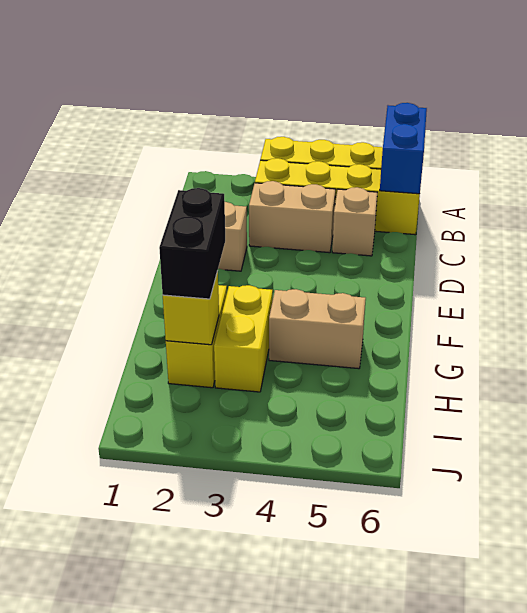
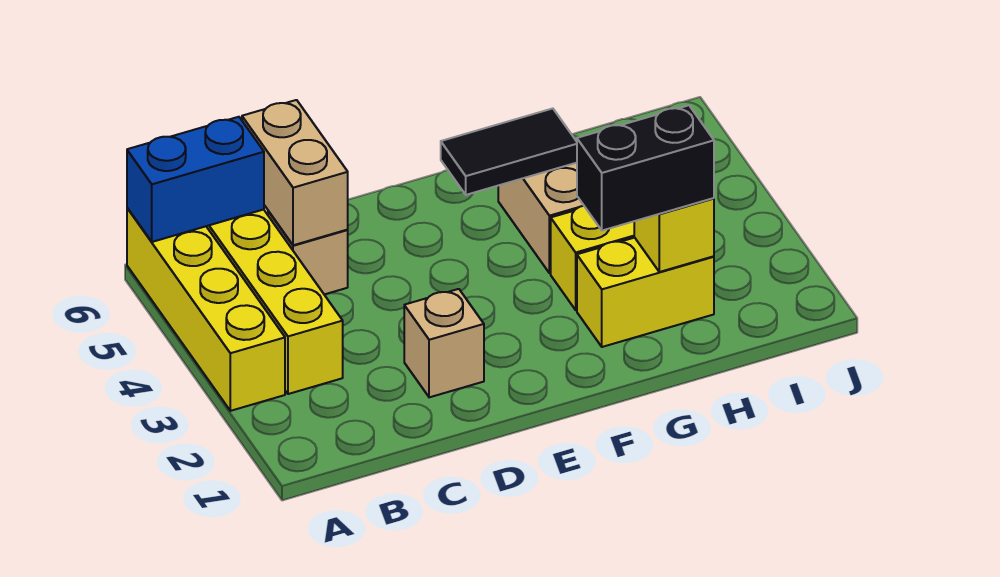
tan 1x2 brick [249,181,336,253] -> tan 1x2 brick moved to [242,100,348,245]
none -> black 1x2 tile [441,109,577,195]

